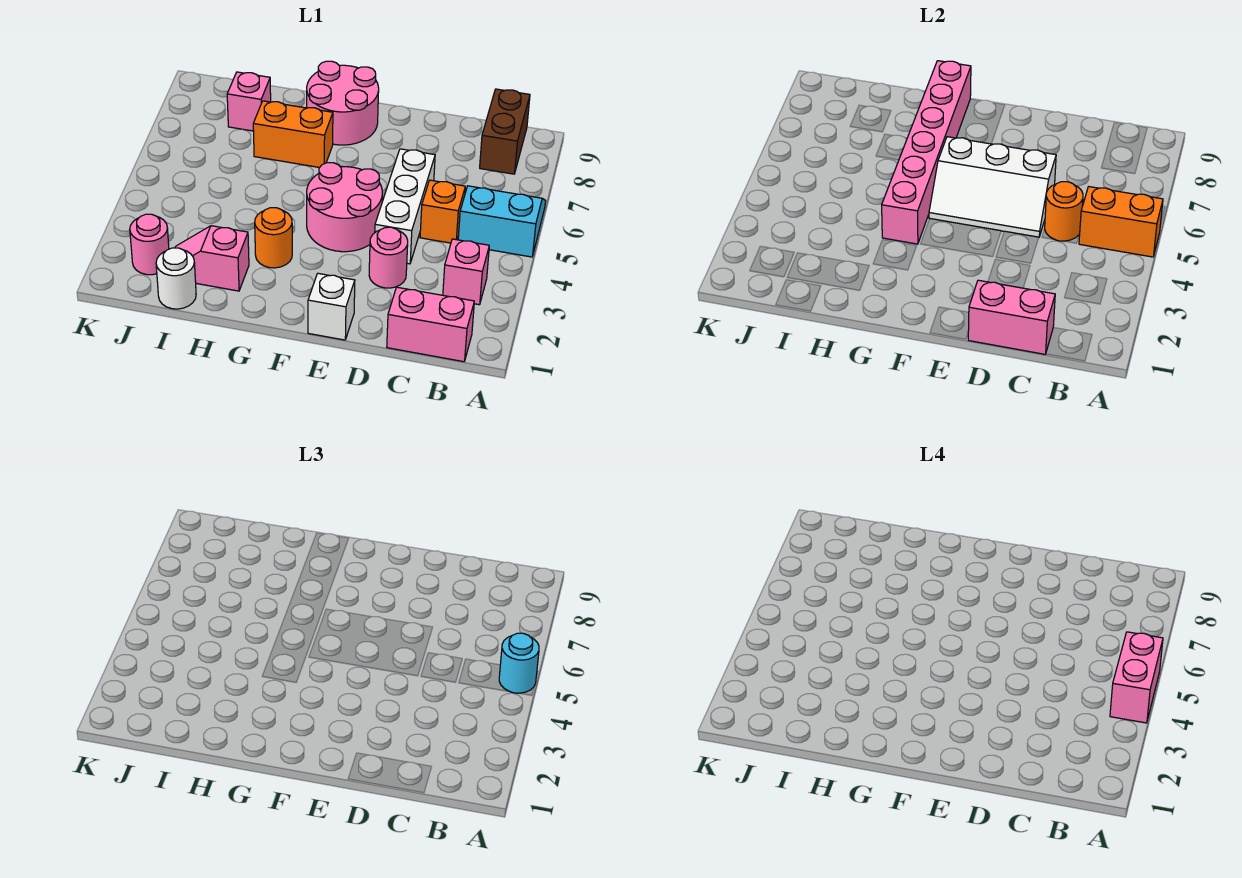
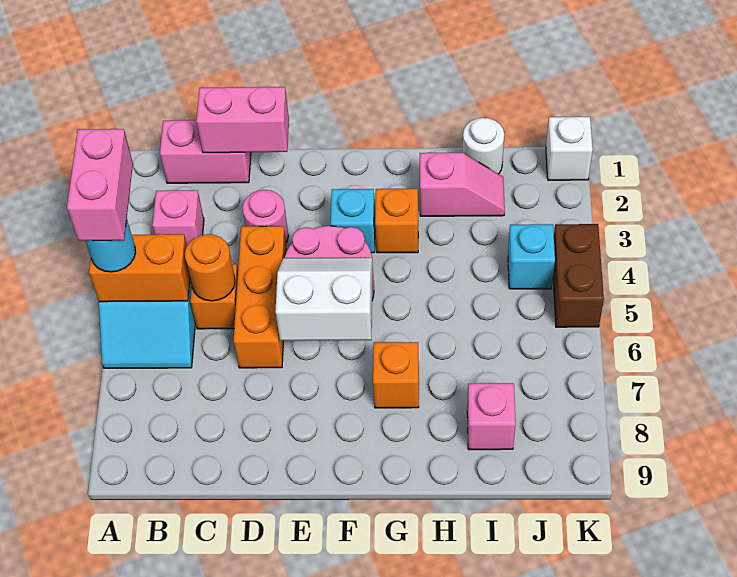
brown 1x2 brick [480,89,530,174] -> brown 1x2 brick moved to [553,224,604,327]
white 1x3 brick [375,149,435,264] -> orange 1x3 brick [233,226,287,368]
white 2x3 slope [929,137,1056,237] -> white 2x2 slope [275,258,372,341]
white 1x1 brick [308,273,355,340] -> white 1x1 brick moved to [546,117,593,180]
none -> cyan 1x1 brick [330,189,375,253]
pink 2x2 round brick [307,61,379,145] -> none
orange 1x1 round brick [255,208,292,268] -> orange 1x1 brick [375,189,418,253]
pink 1x6 brick [882,61,971,244] -> none
orange 1x2 brick [253,101,333,168] -> orange 1x1 brick [373,342,419,408]
pink 1x1 round brick [130,214,169,275] -> none
none -> cyan 1x1 brick [508,224,555,289]

